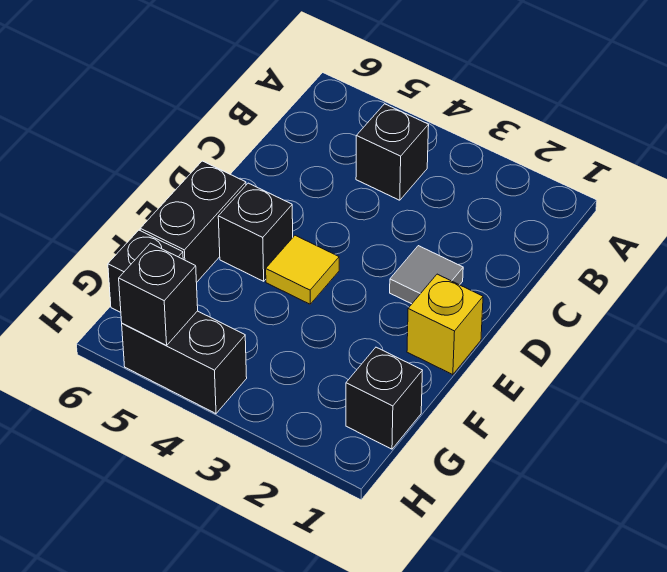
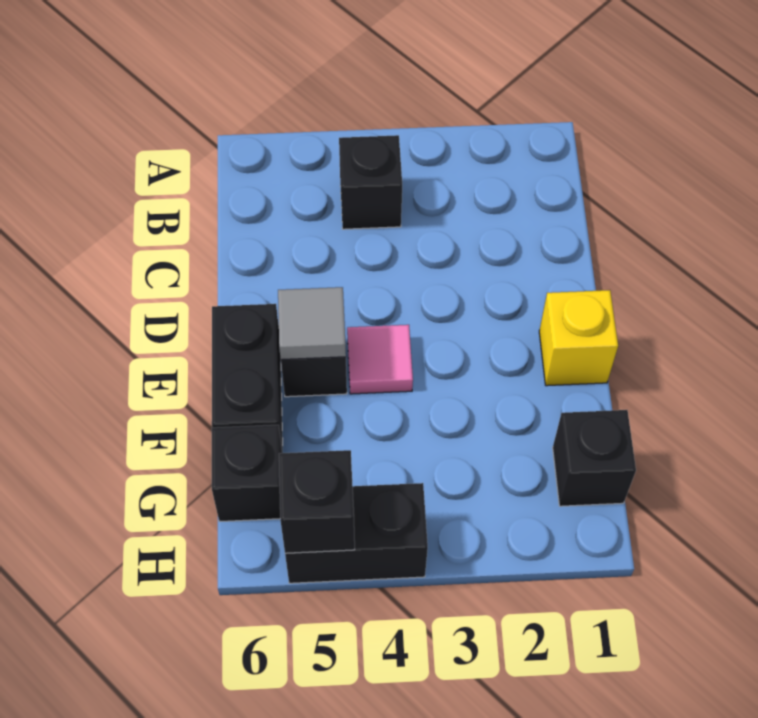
grey 1x1 tile [390,246,463,304] -> grey 1x1 tile moved to [278,287,346,360]
yellow 1x1 tile [266,235,339,304] -> pink 1x1 tile [347,325,413,394]

